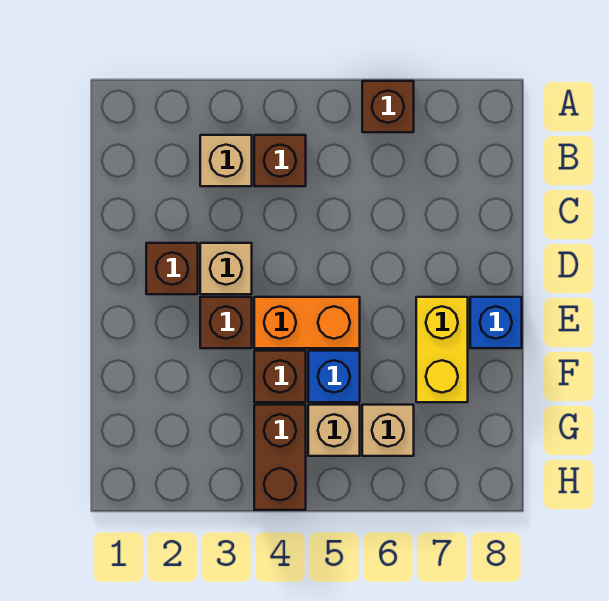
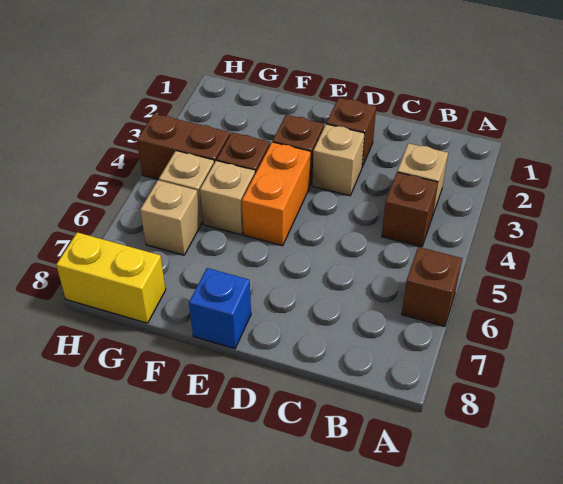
yellow 1x2 brick [416,297,468,402] -> yellow 1x2 brick moved to [56,232,166,323]
blue 1x1 brick [308,351,360,402] -> tan 1x1 brick [200,161,255,235]

